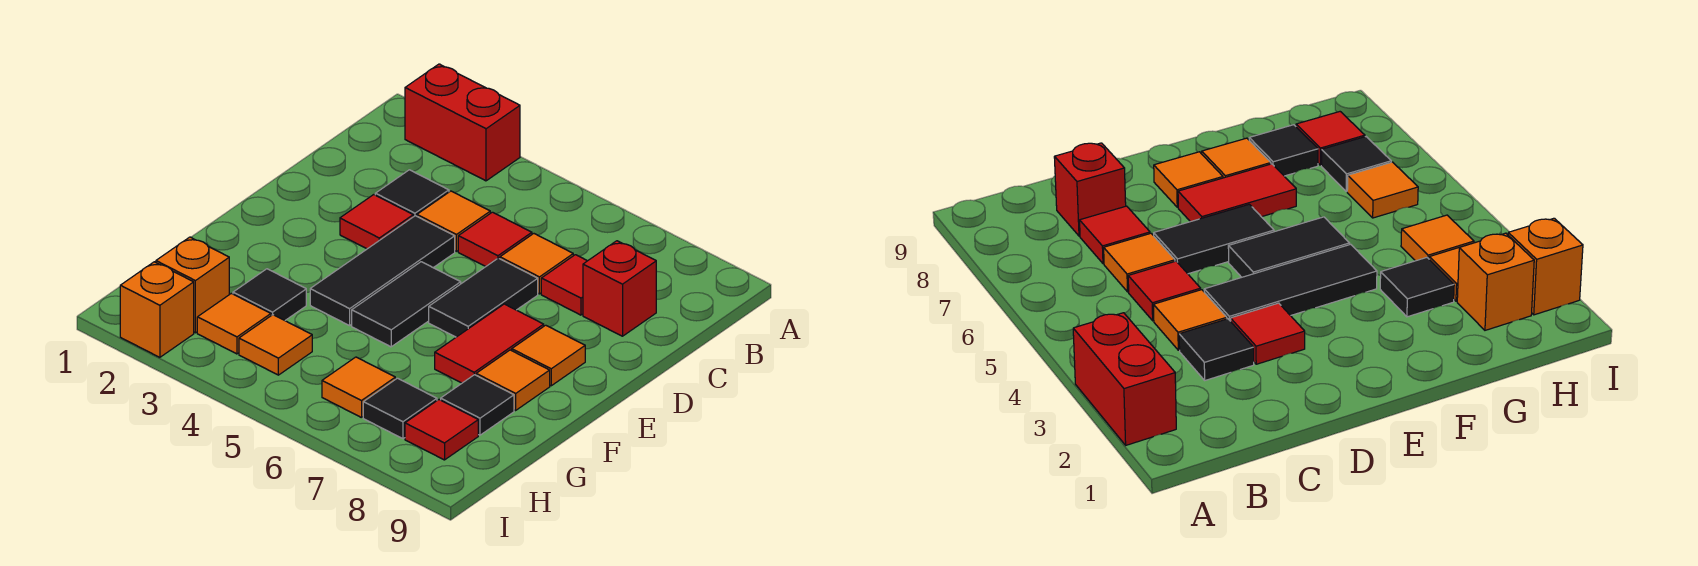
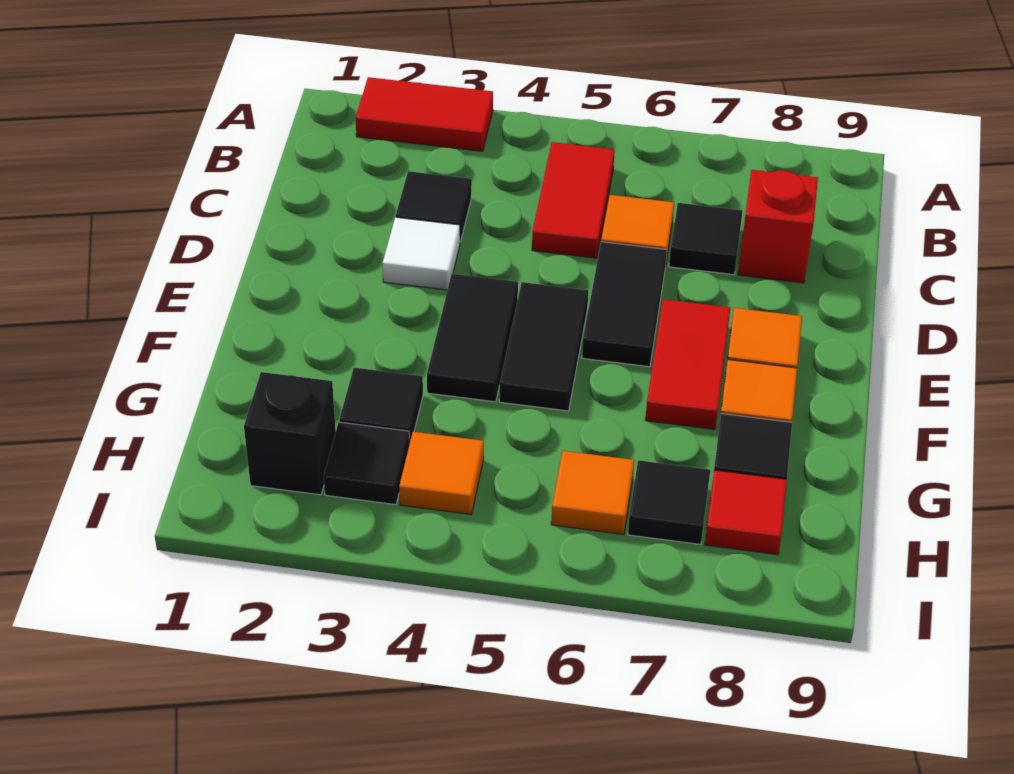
red 1x2 brick [405,64,520,181] -> red 1x2 tile [356,77,493,151]
orange 1x1 tile [417,191,490,251] -> none
red 1x1 tile [458,212,532,266] -> red 1x2 tile [532,142,615,258]
red 1x1 tile [541,255,587,315] -> black 1x1 tile [669,203,743,275]
red 1x1 tile [340,195,413,249] -> white 1x1 tile [383,217,460,290]
black 1x3 tile [310,216,455,326] -> black 1x2 tile [427,274,518,402]
orange 1x1 brick [156,237,229,333] -> black 1x1 brick [244,372,336,495]
orange 1x1 tile [197,293,271,354] -> black 1x1 tile [324,422,409,505]
orange 1x1 brick [120,262,194,357] -> none

